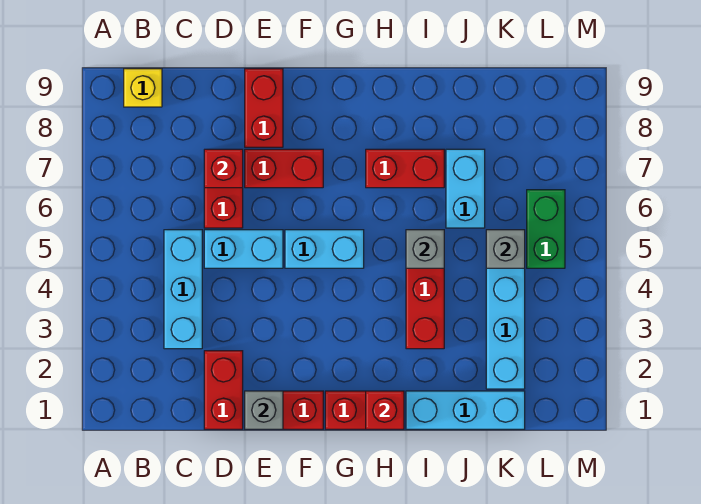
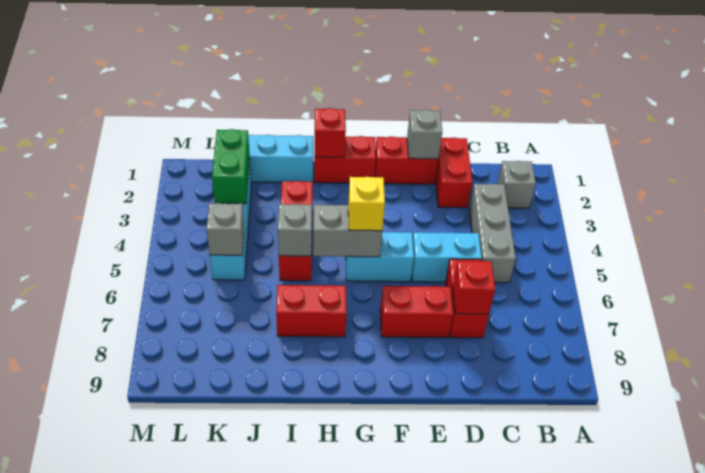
none -> grey 1x1 brick [497,161,536,208]
yellow 1x1 brick [124,69,162,107] -> yellow 1x1 brick moved to [348,177,385,231]
cyan 1x3 brick [164,230,202,349] -> grey 1x3 brick [469,184,516,283]
red 1x2 brick [245,69,283,147] -> none
none -> grey 1x2 brick [313,205,382,257]
cyan 1x2 brick [446,149,485,228] -> none
green 1x2 brick [527,190,565,268] -> green 1x2 brick moved to [212,129,250,204]

